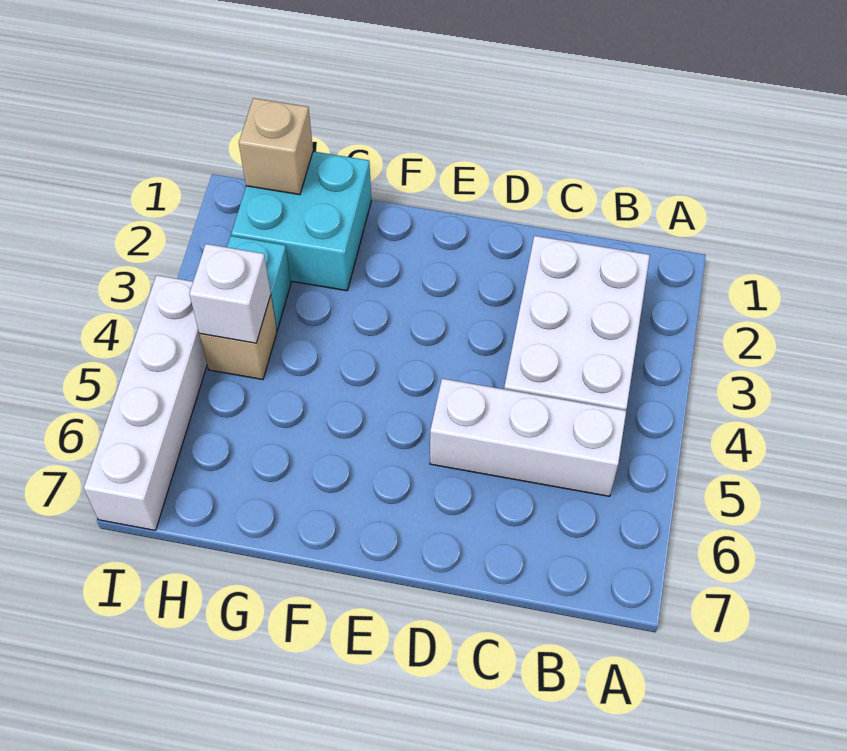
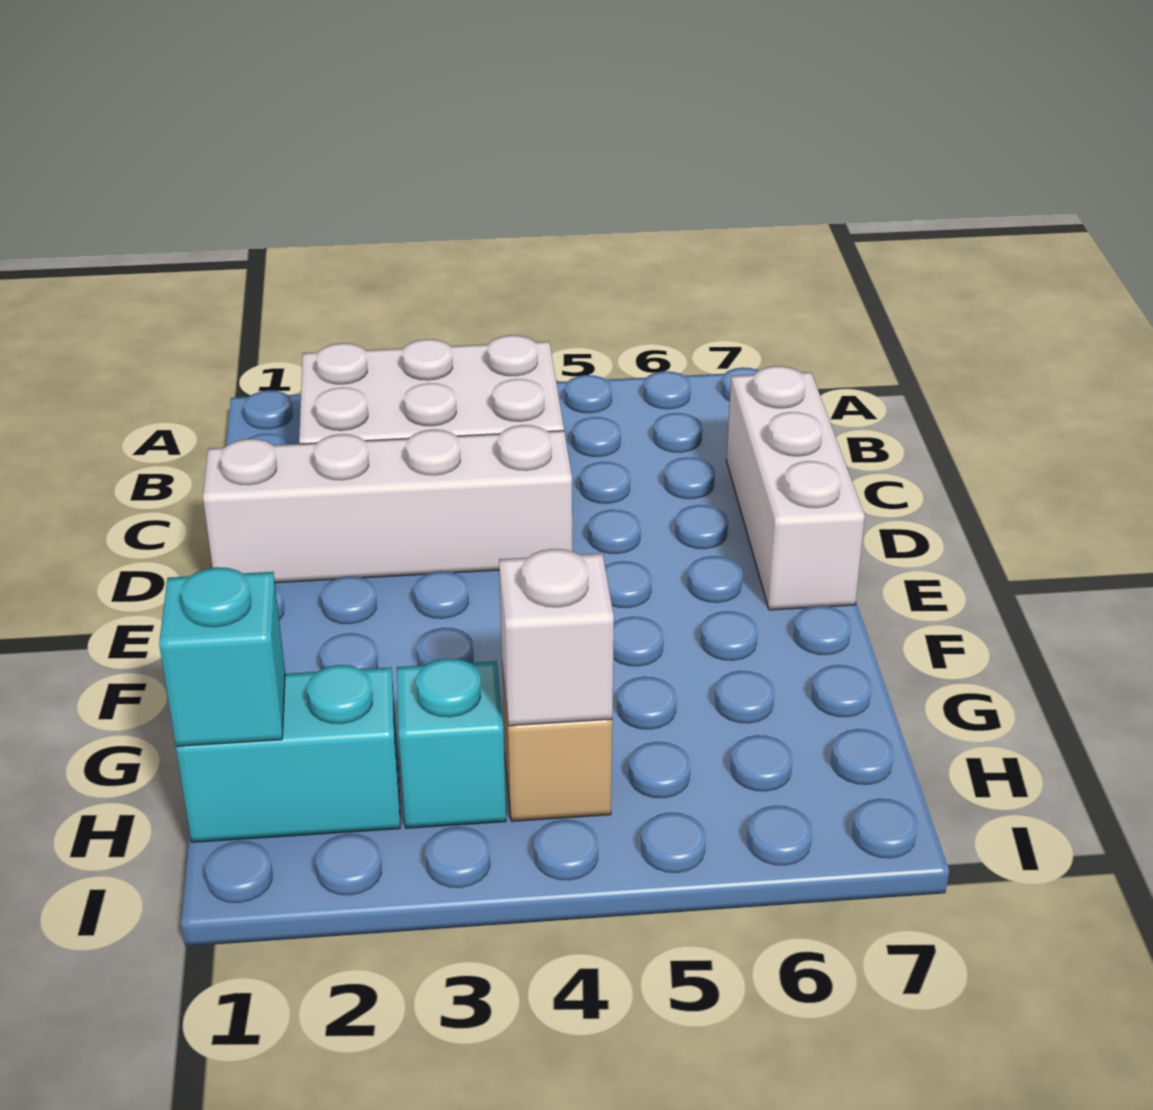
white 1x3 brick [430,379,626,496] -> white 1x3 brick moved to [726,366,865,610]
cyan 2x2 brick [231,151,371,291] -> cyan 1x2 brick [176,665,400,842]
tan 1x1 brick [239,98,313,195] -> cyan 1x1 brick [159,567,285,746]
white 1x4 brick [84,275,207,530] -> white 1x4 brick moved to [203,425,572,583]

